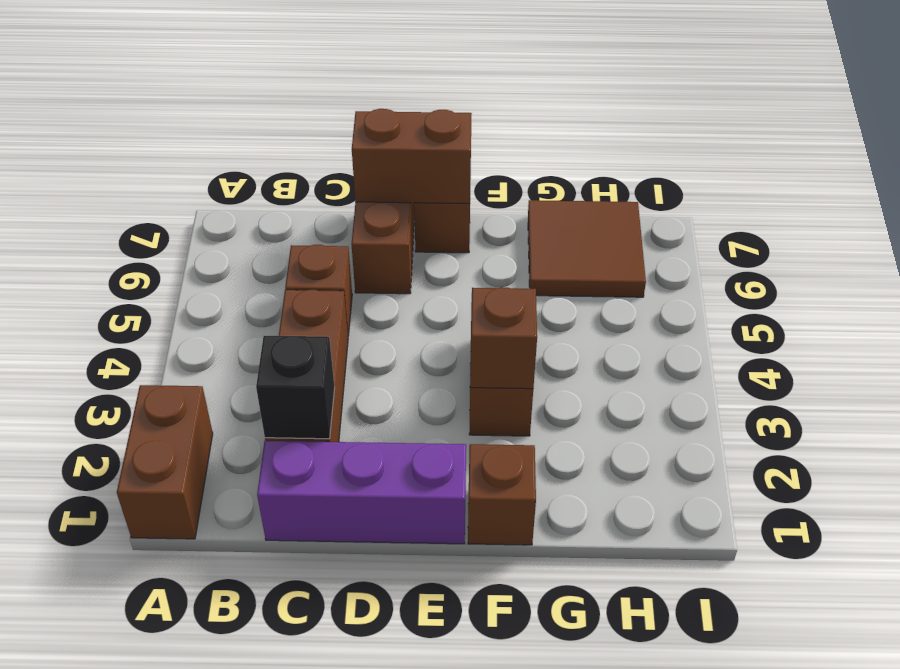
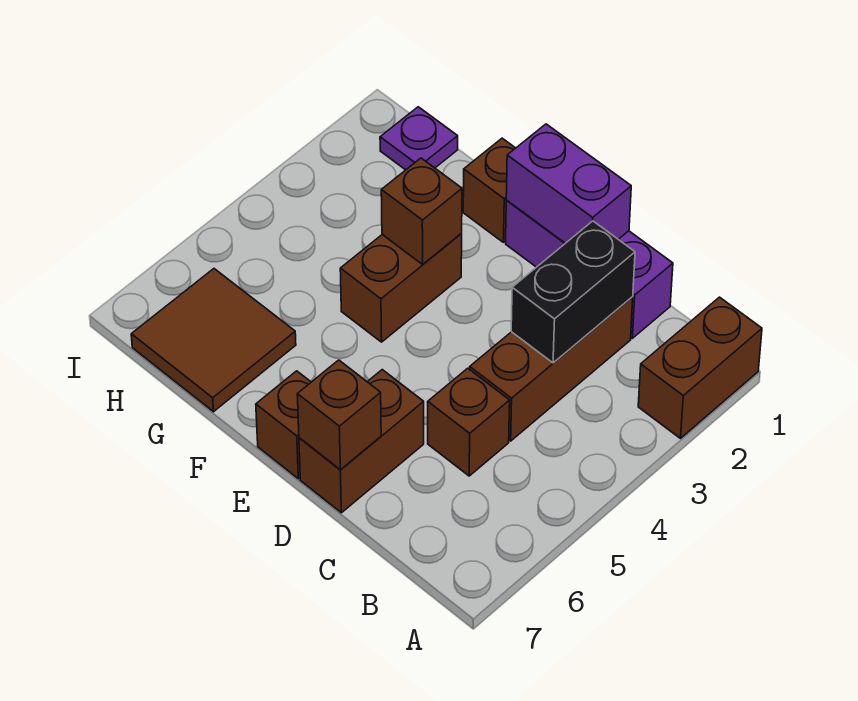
black 1x1 brick [256,336,335,439] -> black 1x2 brick [511,221,635,363]
none -> purple 1x2 brick [506,124,631,243]
brown 1x2 brick [352,109,472,204] -> brown 1x1 brick [297,360,381,470]
none -> purple 1x1 plate [380,107,458,170]

